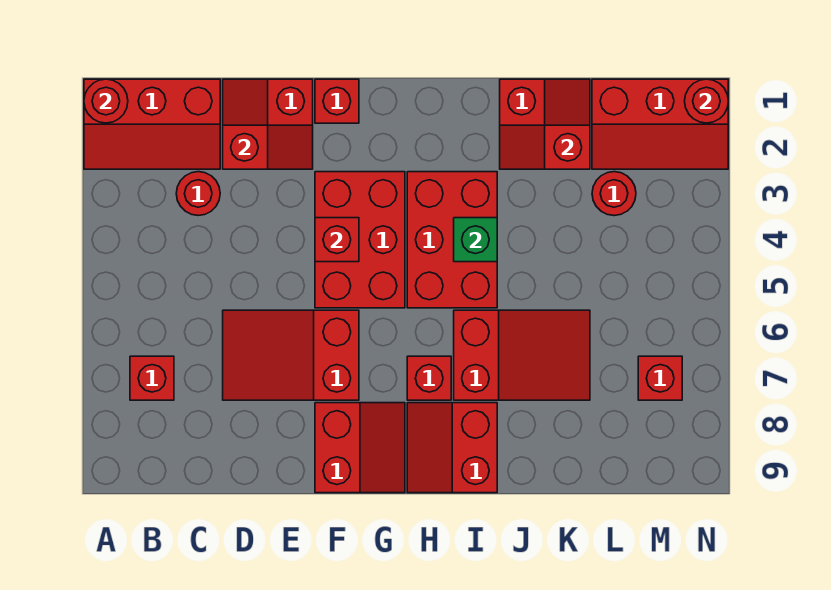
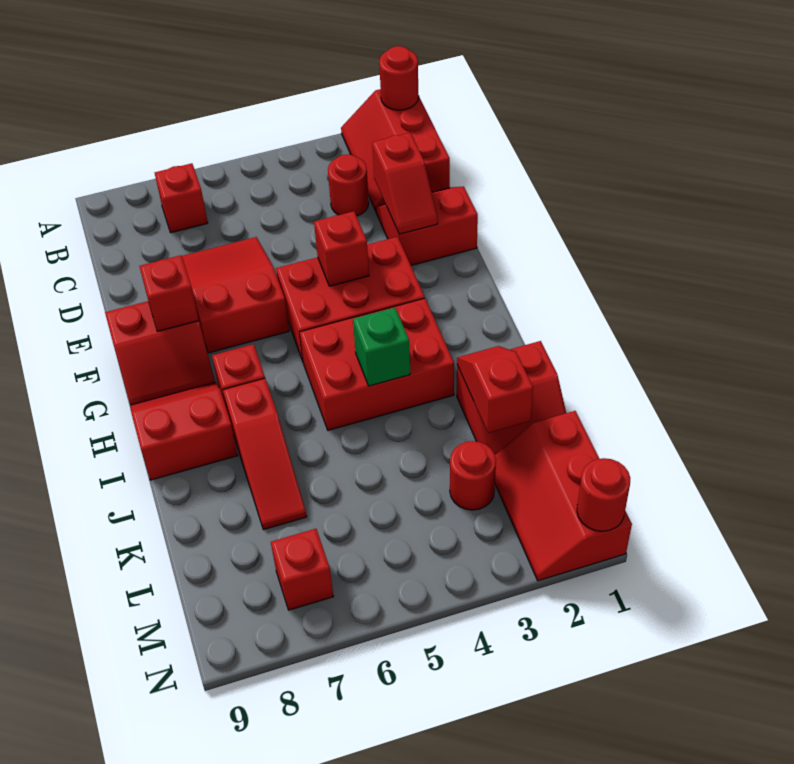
red 1x1 brick [315,79,359,123] -> red 1x1 brick moved to [139,255,199,331]
red 2x3 slope [454,310,590,400] -> red 1x3 slope [223,378,307,530]

